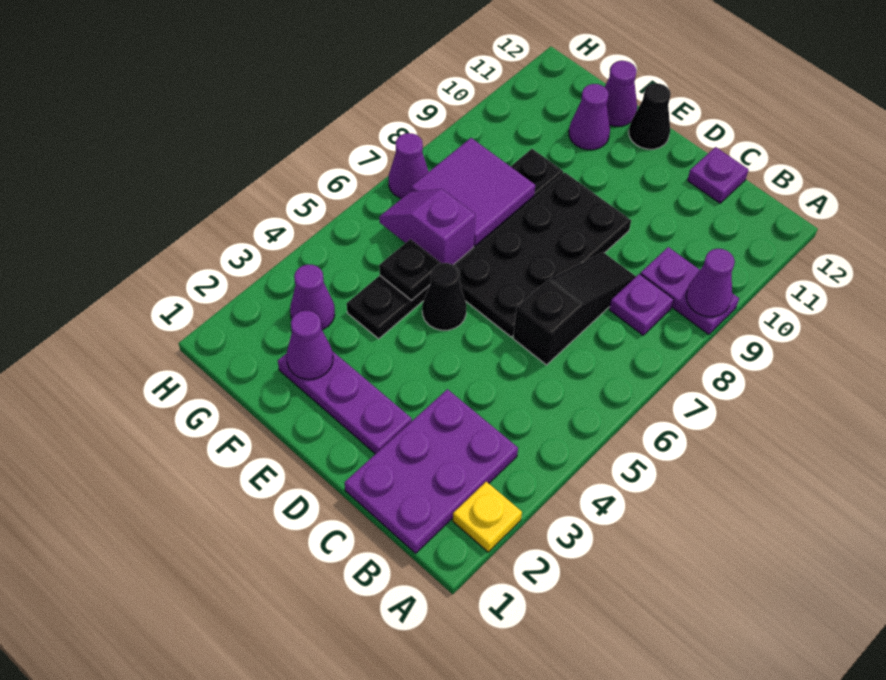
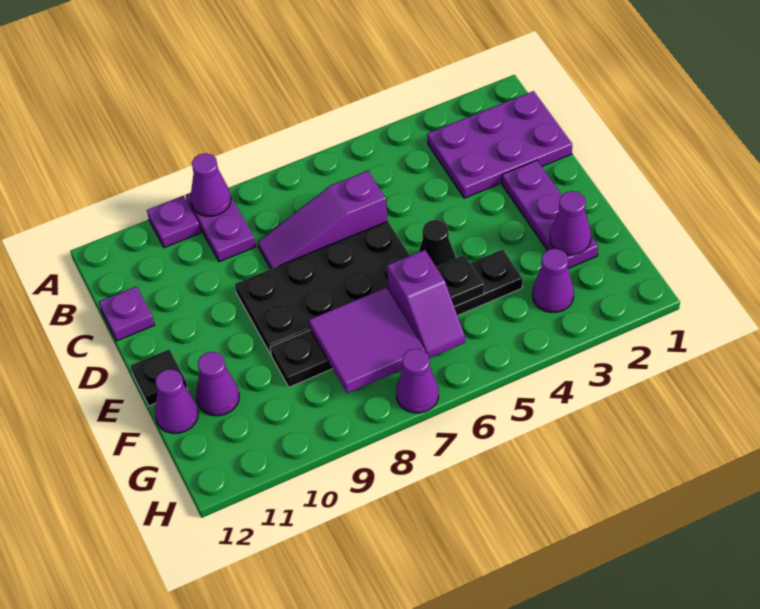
yellow 1x1 plate [453,482,522,552] -> none
purple 1x1 plate [609,274,674,335] -> purple 1x1 plate moved to [147,196,201,248]
black 1x3 slope [513,252,636,365] -> purple 1x3 slope [258,171,387,269]
black 1x1 cone [629,83,671,149] -> black 1x1 plate [131,349,188,406]

